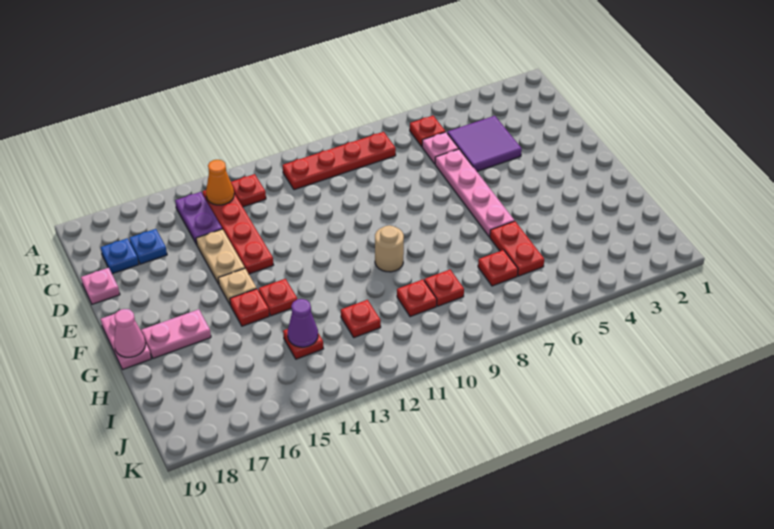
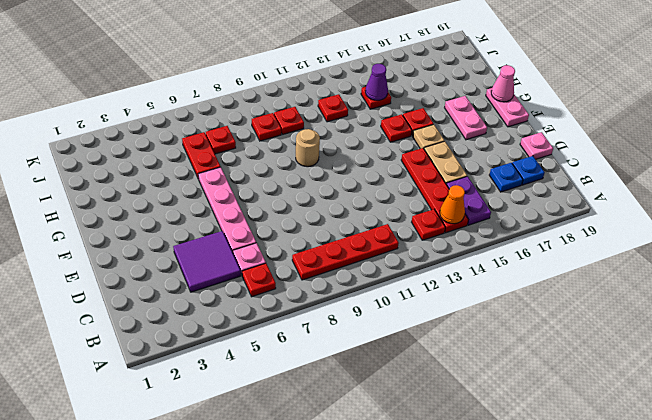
pink 1x2 plate [141,309,211,358] -> pink 1x2 plate turned to [445,96,487,140]

